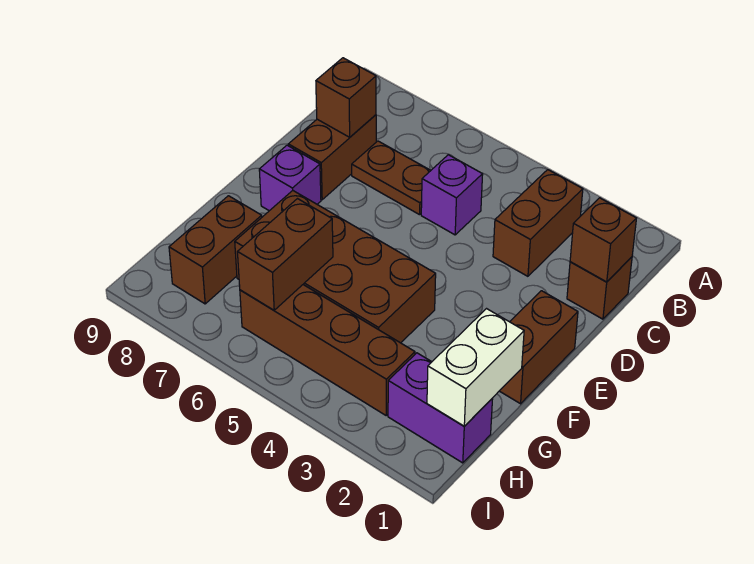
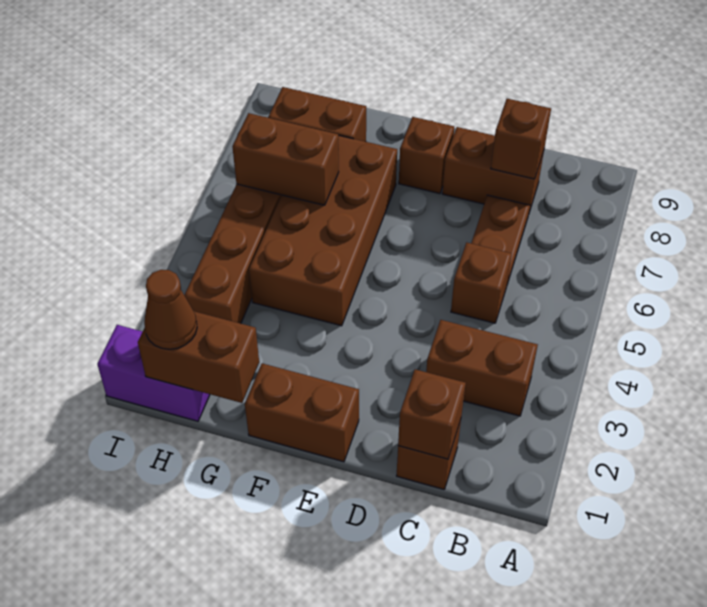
purple 1x1 brick [421,155,483,235] -> brown 1x1 brick [451,242,512,323]
purple 1x1 brick [259,145,321,211] -> brown 1x1 brick [399,117,454,194]
white 1x2 brick [427,309,524,426] -> brown 1x2 brick [138,311,259,403]
purple 1x2 brick [388,353,493,463] -> purple 1x2 brick turned to [97,325,210,421]
none -> brown 1x1 cone [144,270,197,349]

